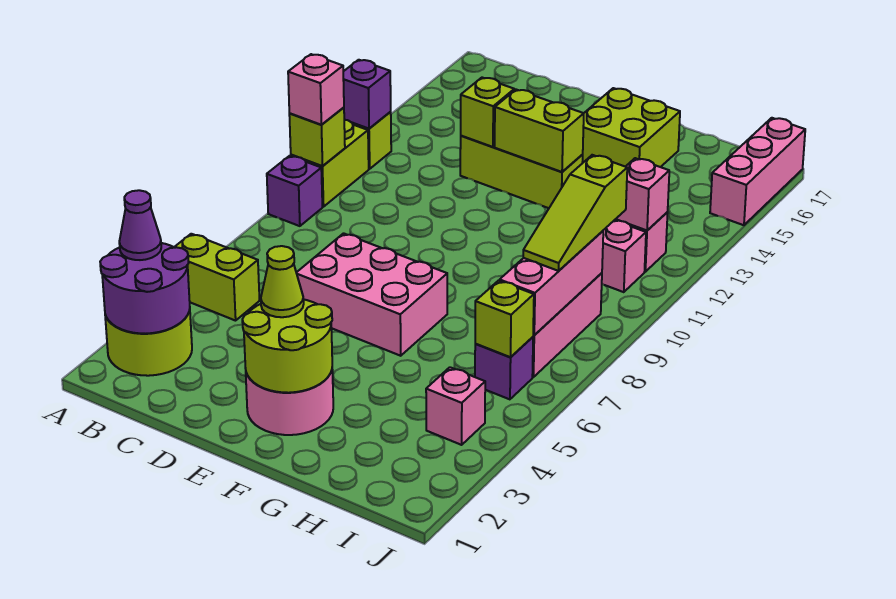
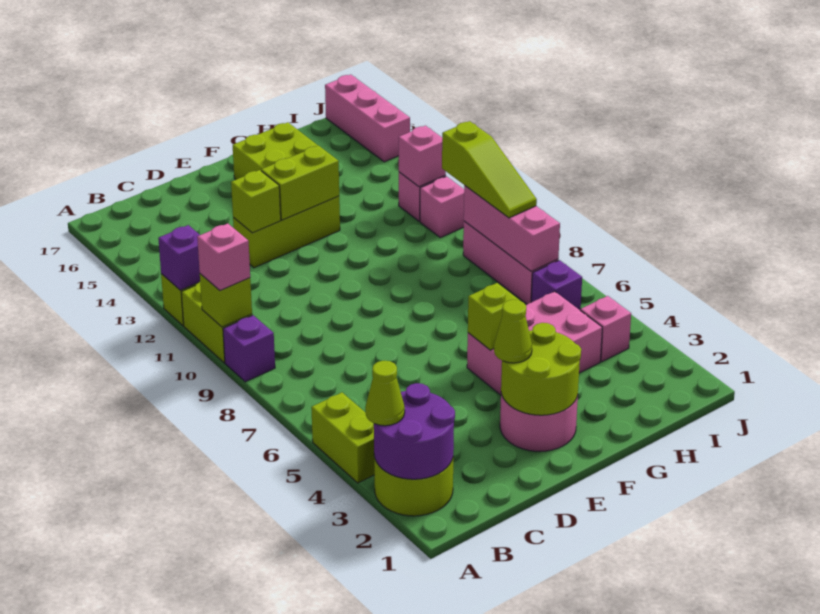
purple 1x1 cone [119,190,161,260] -> lime 1x1 cone [365,361,405,426]
lime 1x2 brick [174,234,260,321] -> lime 1x2 brick turned to [311,392,374,483]
pink 2x3 brick [296,233,447,356] -> pink 2x3 brick moved to [467,291,602,395]
lime 1x1 brick [475,281,534,357] -> lime 1x1 brick moved to [468,283,519,350]

